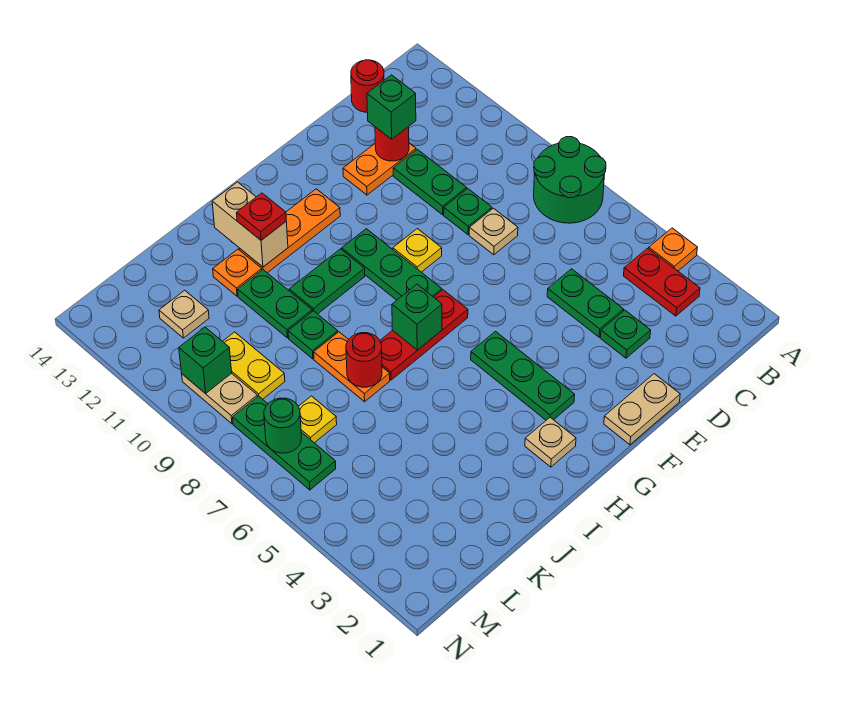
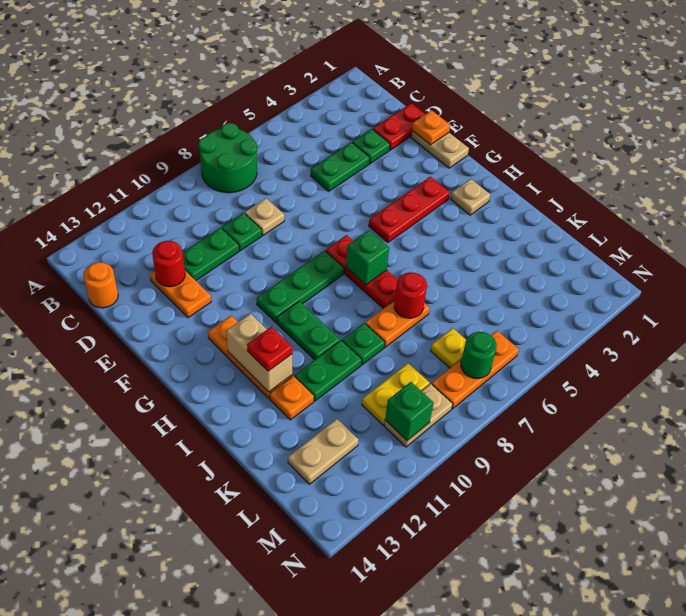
orange 1x1 plate [649,228,698,271] -> orange 1x1 plate moved to [412,110,450,145]
red 1x2 plate [624,248,700,316] -> red 1x2 plate moved to [373,103,425,150]
red 1x1 round brick [351,60,384,112] -> orange 1x1 round brick [83,262,118,308]
green 1x1 brick [367,75,416,139] -> none
yellow 1x1 plate [393,229,442,272] -> none
green 1x3 plate [471,332,575,420] -> red 1x3 plate [369,177,450,243]
tan 1x2 brick [212,182,288,267] -> tan 1x2 brick turned to [226,314,292,392]
tan 1x1 plate [159,290,209,338] -> tan 1x2 plate [288,419,358,484]
green 1x3 plate [233,396,336,490] -> orange 1x3 plate [432,331,519,409]

